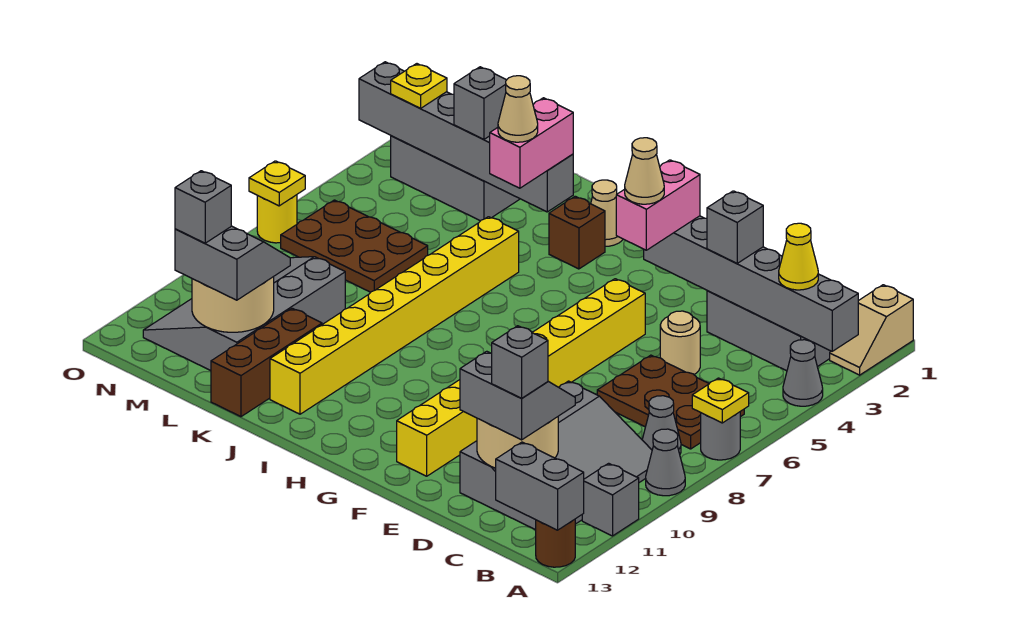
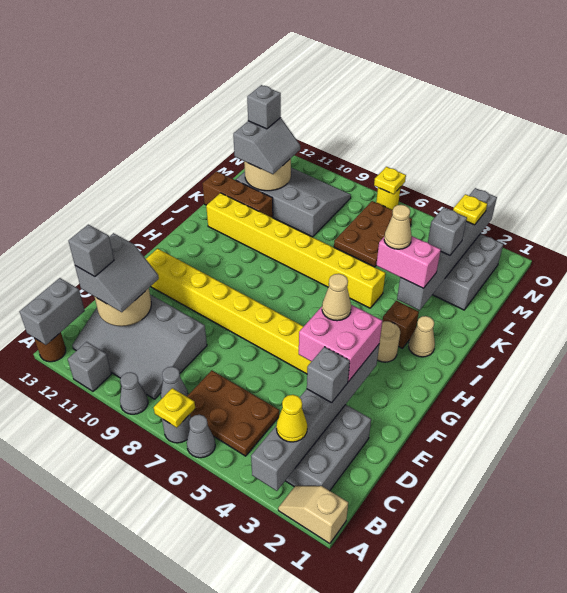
grey 1x1 cone [783,340,823,406] -> grey 1x1 cone moved to [187,415,215,458]
brown 2x3 plate [597,355,744,449] -> brown 2x3 plate turned to [187,370,279,456]
tan 1x1 round brick [660,311,700,374] -> tan 1x1 round brick moved to [377,321,400,362]
pink 1x2 brick [616,160,700,250] -> pink 2x2 brick [299,305,383,382]

